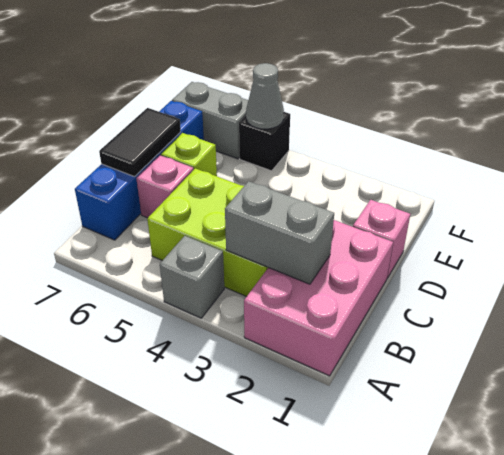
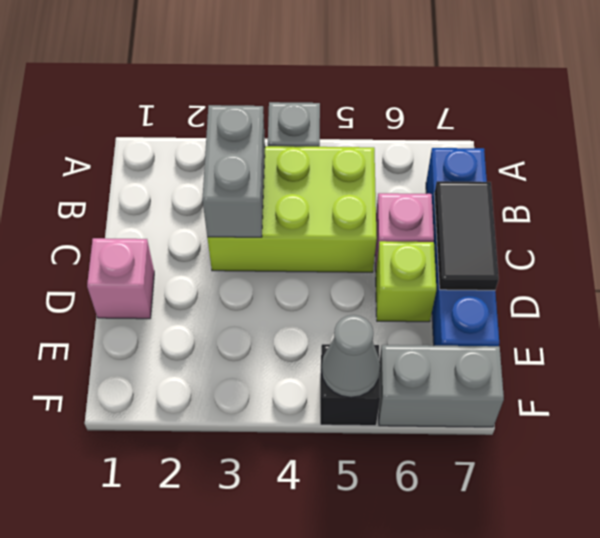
pink 2x3 brick [244,220,393,376] -> none
grey 1x2 brick [225,181,334,284] -> grey 1x2 brick turned to [202,105,265,237]

